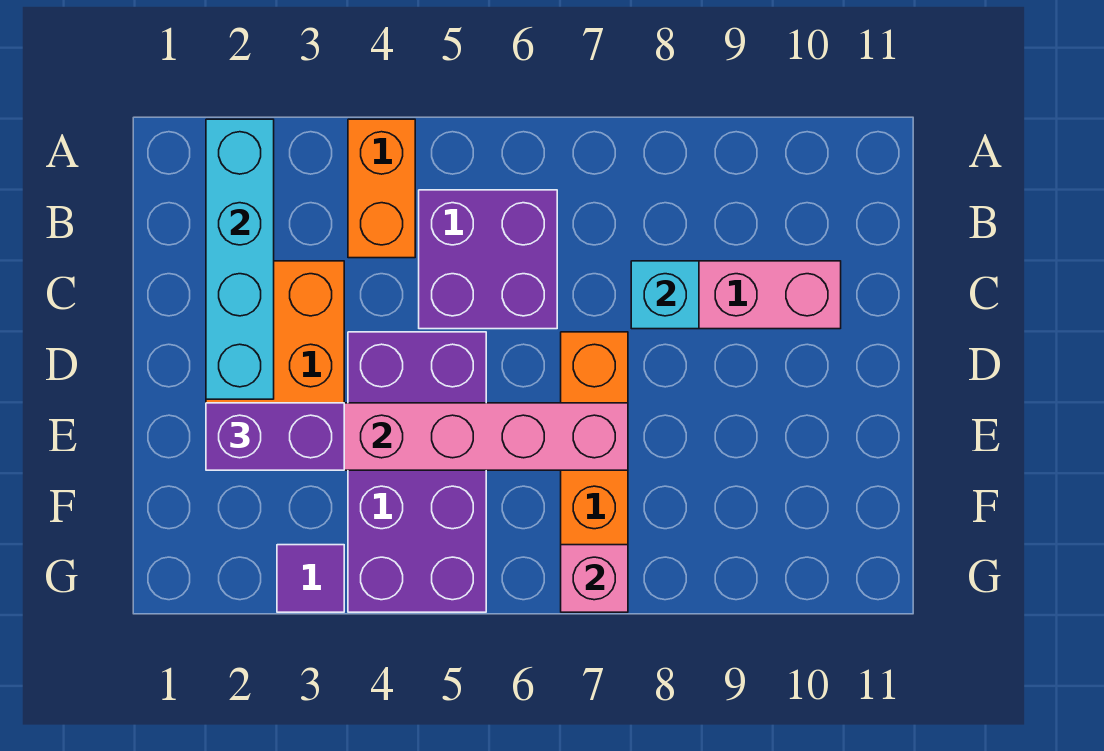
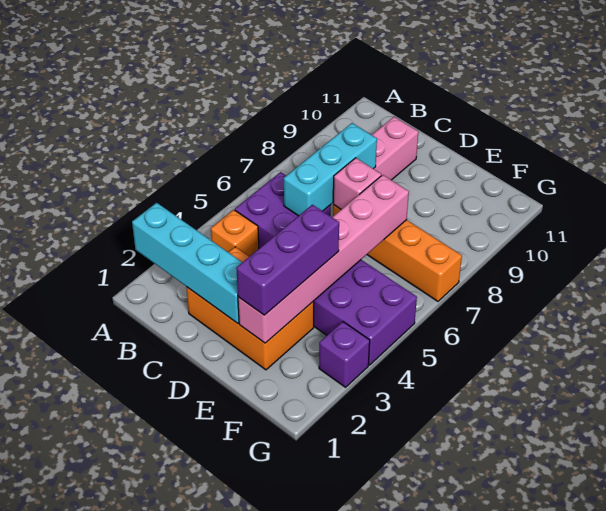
orange 1x2 brick [348,119,415,258] -> orange 1x1 brick [211,210,259,257]
cyan 1x1 brick [631,261,699,329] -> cyan 1x3 brick [284,123,377,216]
purple 1x2 brick [206,403,344,470] -> purple 1x3 brick [236,205,339,315]
purple 1x1 tile [277,545,344,612] -> purple 1x1 brick [319,322,370,387]
pink 1x1 brick [561,545,628,612] -> pink 1x1 brick moved to [333,158,381,209]

